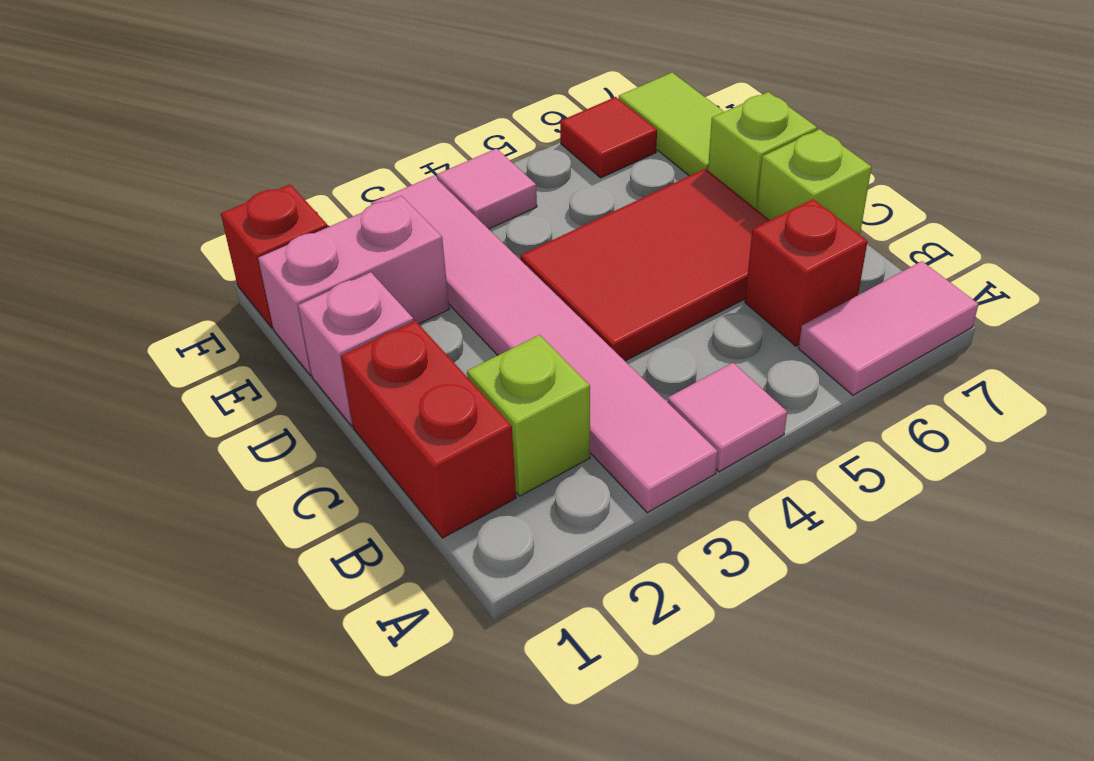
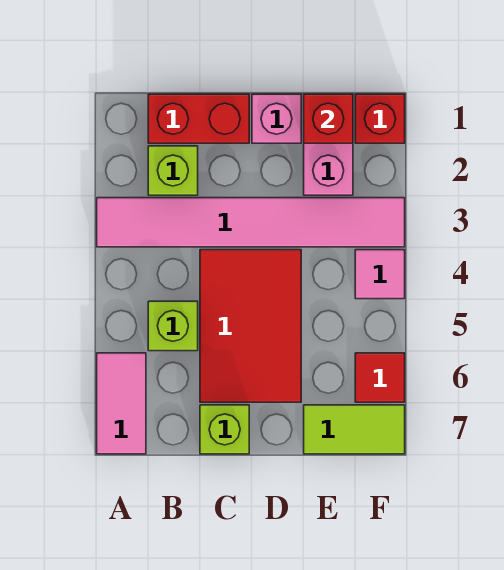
pink 1x1 tile [667,363,787,472] -> none
red 1x1 brick [745,199,868,346] -> red 1x1 brick moved to [304,94,353,143]
lime 1x1 brick [708,92,817,209] -> lime 1x1 brick moved to [148,301,198,351]

